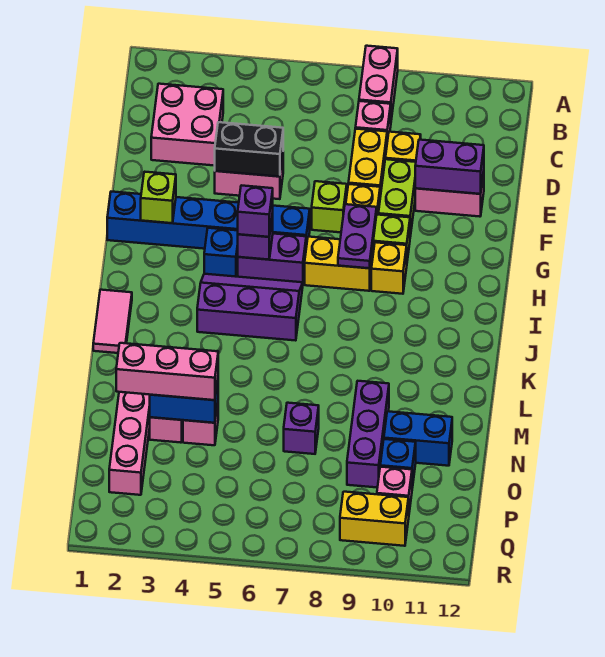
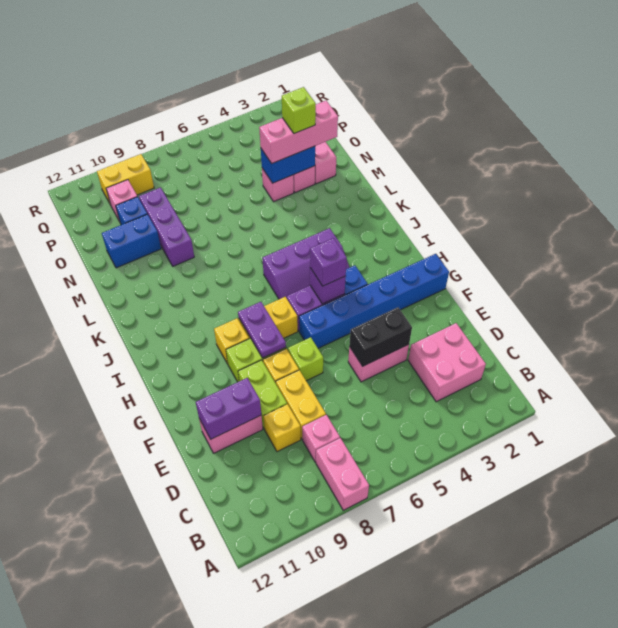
lime 1x1 brick [141,172,176,223] -> lime 1x1 brick moved to [282,87,316,134]
pink 1x2 tile [93,290,132,353] -> none
purple 1x1 brick [284,403,319,454] -> none

